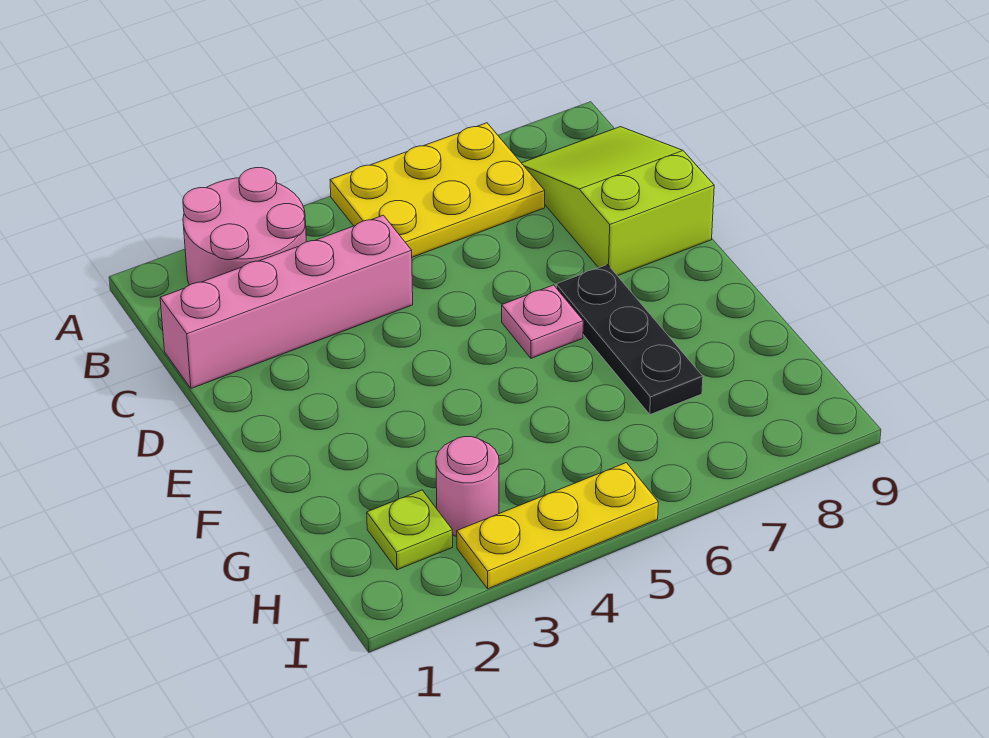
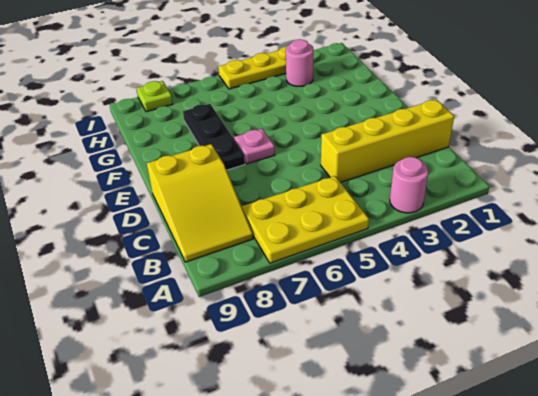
pink 2x2 round brick [183,168,306,285] -> pink 1x1 round brick [390,157,429,213]
lime 2x3 slope [522,127,714,276] -> yellow 2x3 slope [147,144,253,262]
pink 1x4 brick [160,215,413,388] -> yellow 1x4 brick [321,100,454,183]
lime 1x1 plate [367,490,453,570] -> lime 1x1 plate moved to [136,81,173,112]

